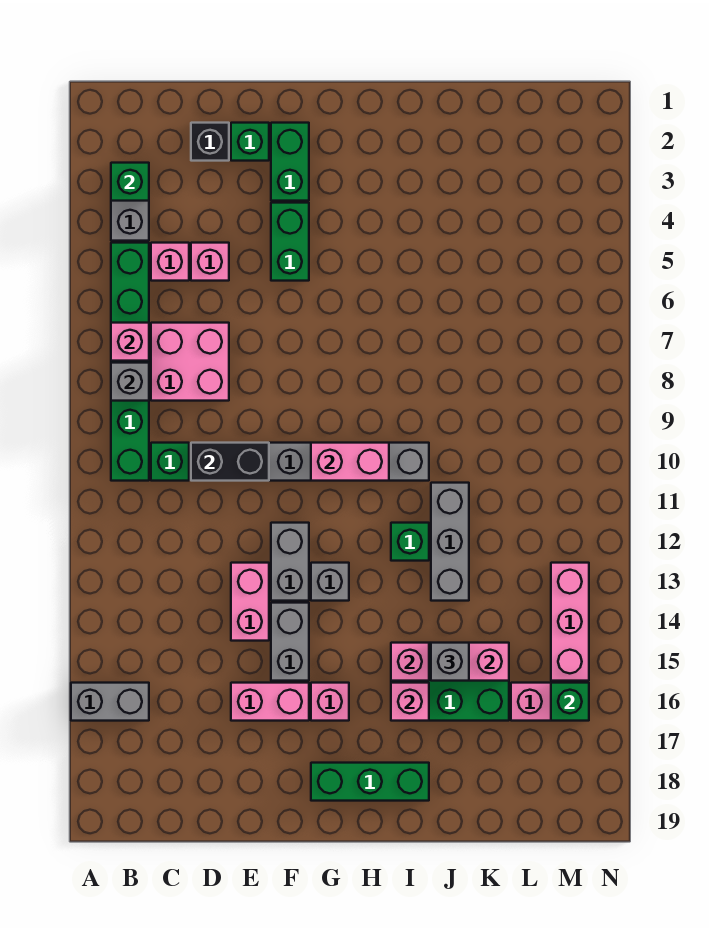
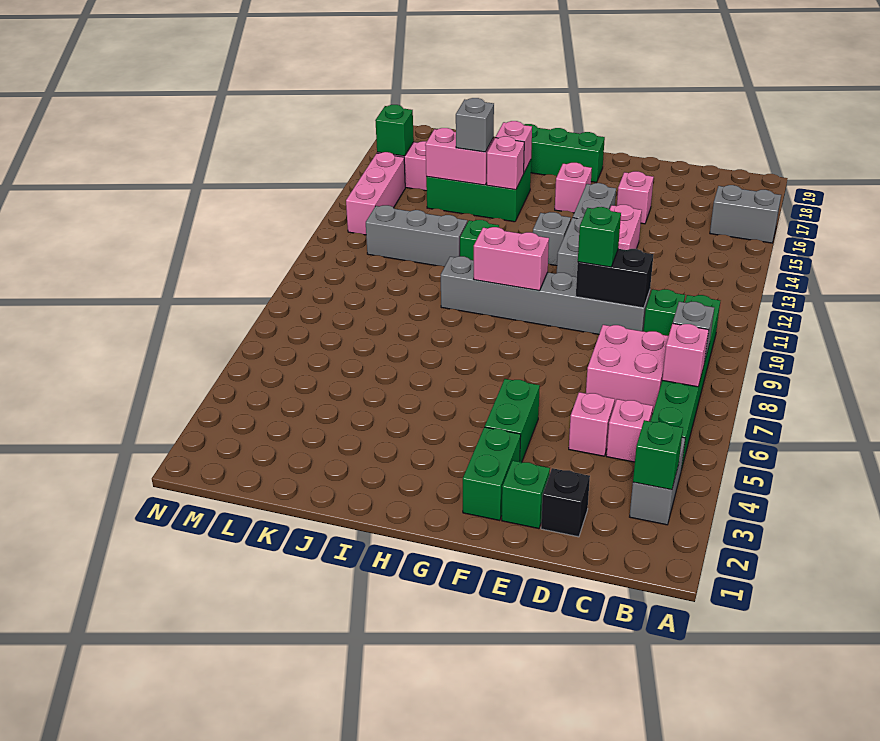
none -> green 1x1 brick [578,207,621,267]
pink 1x2 brick [231,683,309,721] -> pink 1x1 brick [617,171,654,224]
grey 1x3 brick [431,483,469,601] -> grey 1x3 brick turned to [366,205,467,267]

